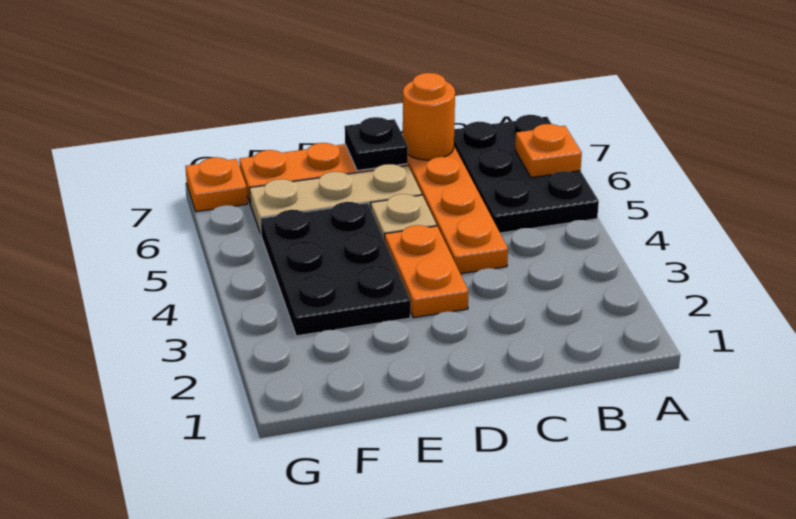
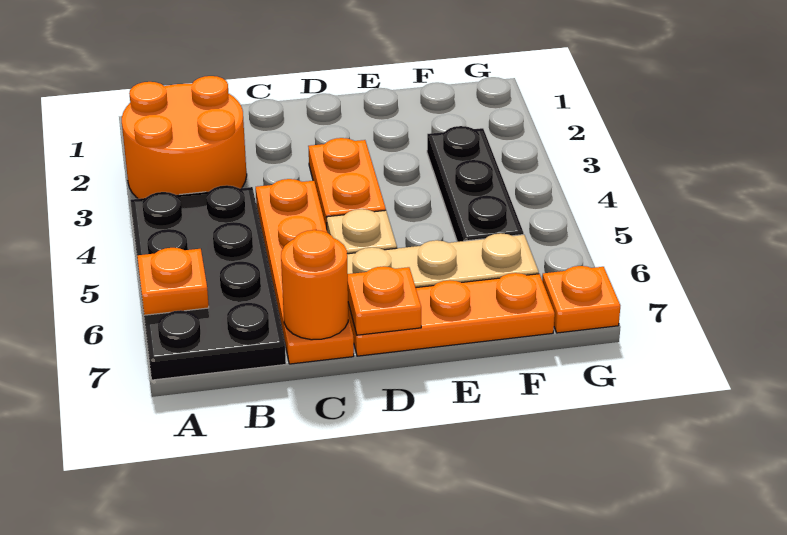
none -> orange 2x2 round brick [122,76,247,199]
black 2x3 plate [454,115,599,233] -> black 2x4 plate [130,185,286,380]
black 1x1 plate [345,117,408,171] -> orange 1x1 plate [348,266,421,335]
black 2x3 plate [260,202,411,336] -> black 1x3 plate [427,126,524,242]

